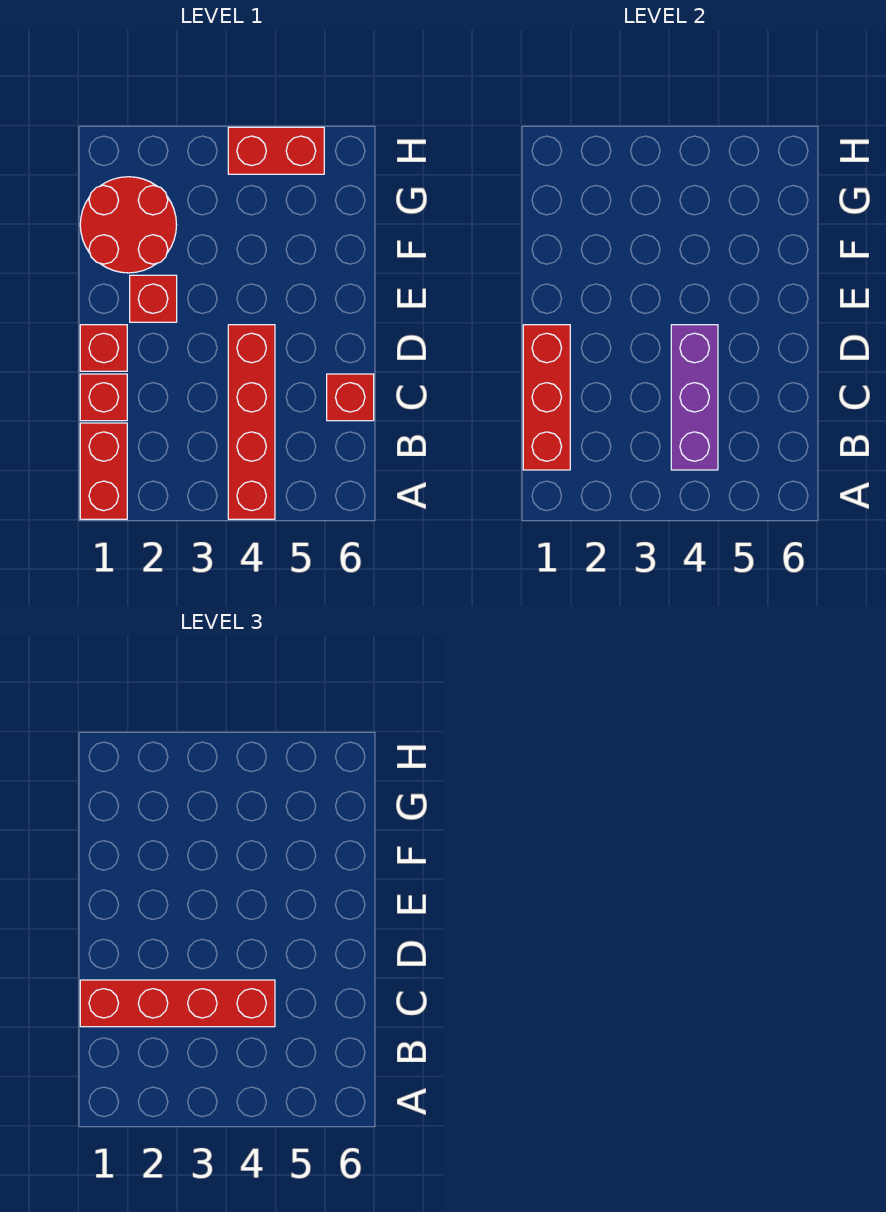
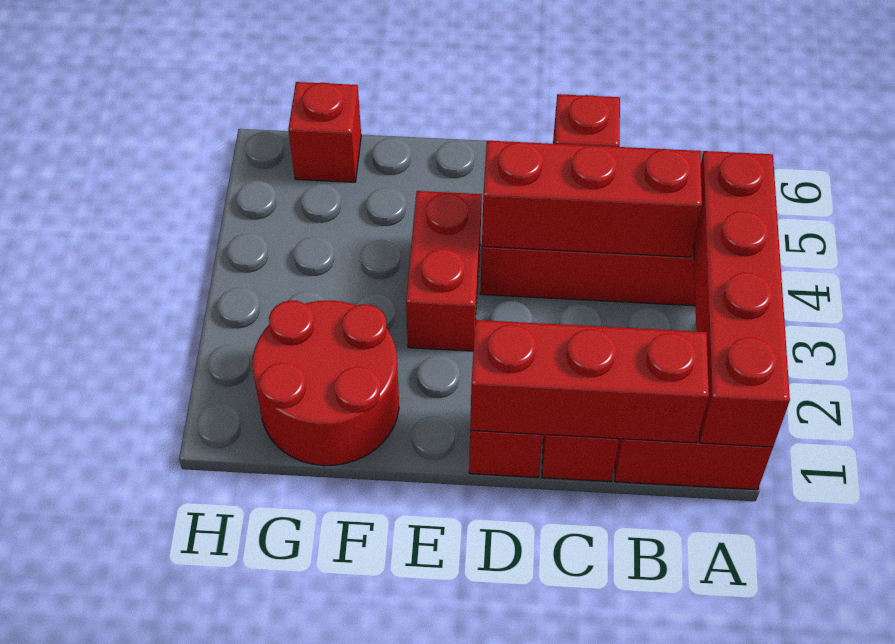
purple 1x3 brick [671,325,718,470] -> red 1x3 brick [482,141,702,257]
red 1x4 brick [80,980,275,1027] -> red 1x4 brick moved to [694,151,790,447]
red 1x1 brick [130,275,177,322] -> red 1x1 brick moved to [288,82,361,182]
red 1x2 brick [228,127,324,174] -> red 1x2 brick moved to [406,191,482,351]

